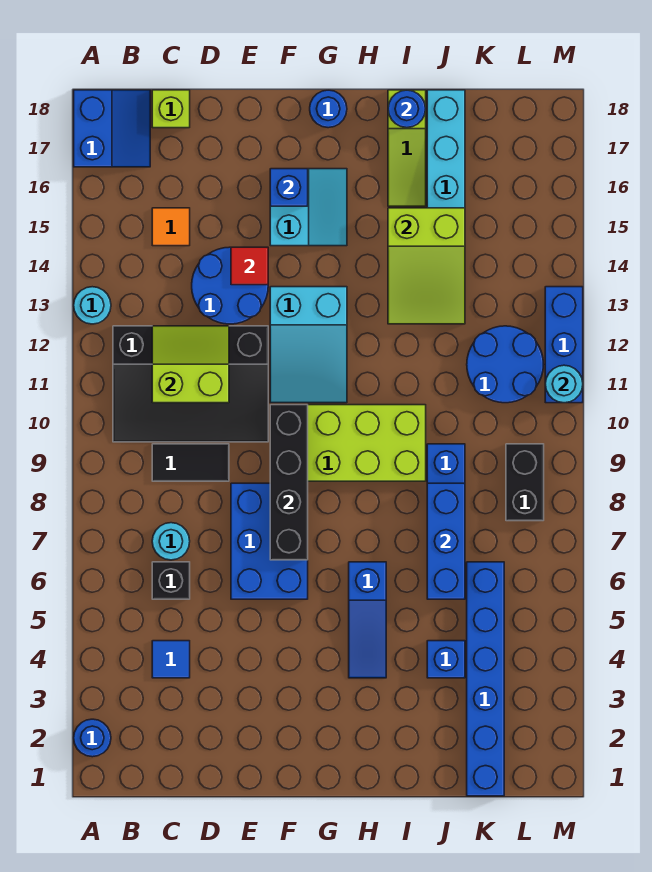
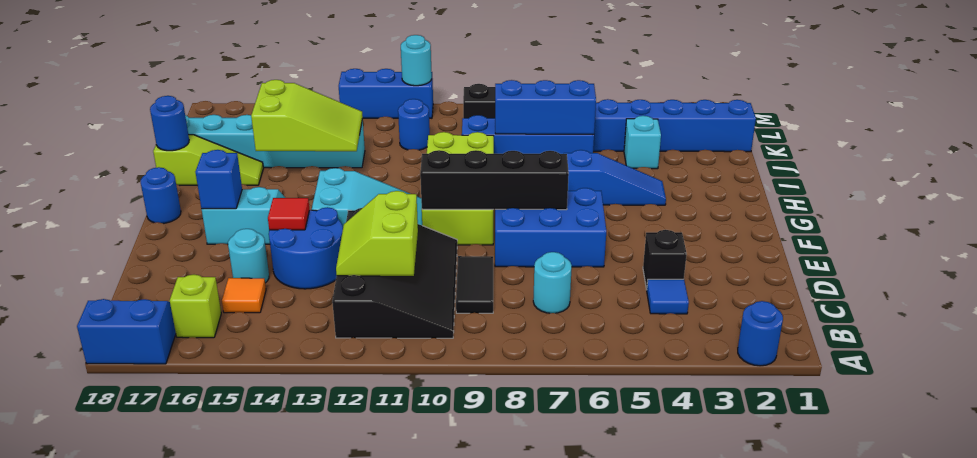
cyan 1x1 round brick [74,287,111,324] -> cyan 1x1 round brick moved to [228,229,269,283]
black 1x1 brick [152,562,190,599] -> black 1x1 brick moved to [643,230,687,289]
lime 1x1 brick [152,90,190,128] -> lime 1x1 brick moved to [170,275,221,338]
blue 1x1 brick [427,641,465,678] -> cyan 1x1 brick [624,116,661,169]
blue 2x2 round brick [467,326,543,403] -> blue 1x1 round brick [398,99,430,150]

